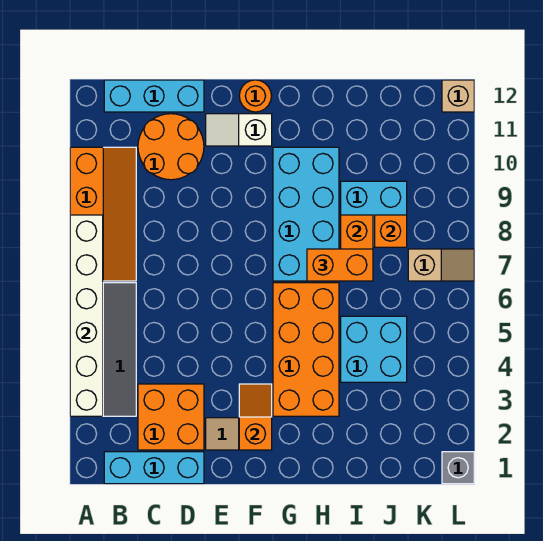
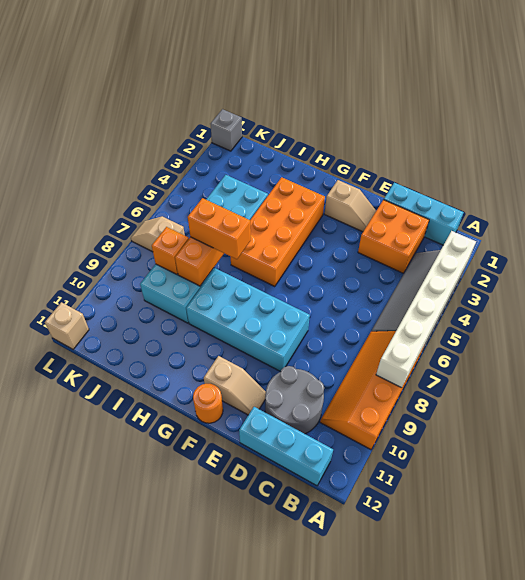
orange 2x2 round brick [138,114,204,180] -> grey 2x2 round brick [265,366,324,434]
white 1x2 slope [206,114,272,146] -> tan 1x2 slope [204,356,266,415]
orange 1x2 slope [239,384,272,450] -> none
cyan 2x4 brick [273,147,339,281] -> cyan 2x4 brick turned to [186,268,310,372]

